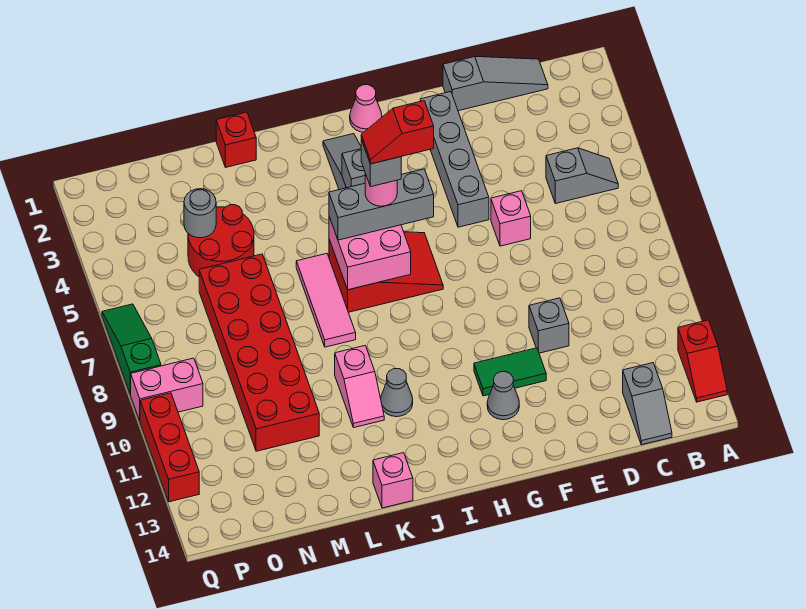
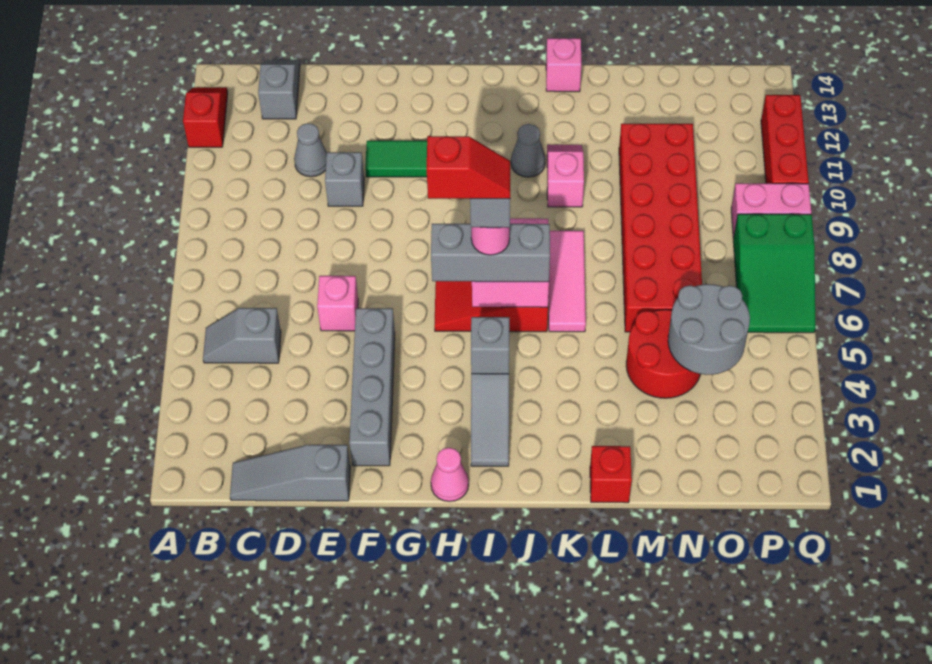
grey 1x1 cone [487,372,519,420] -> grey 1x1 cone moved to [294,123,327,177]
grey 1x1 round brick [184,189,216,238] -> grey 2x2 round brick [668,284,750,375]
green 1x3 slope [102,304,161,394] -> green 2x3 slope [733,214,815,333]

